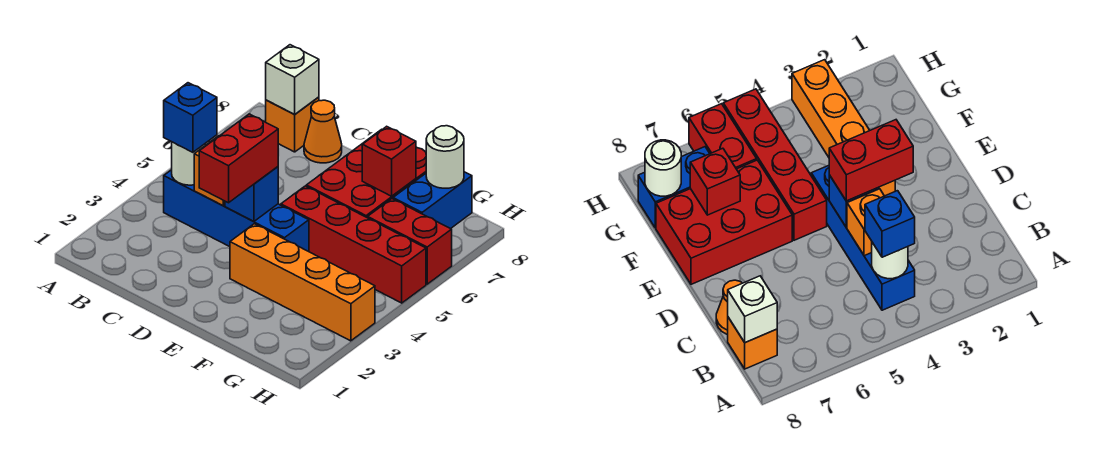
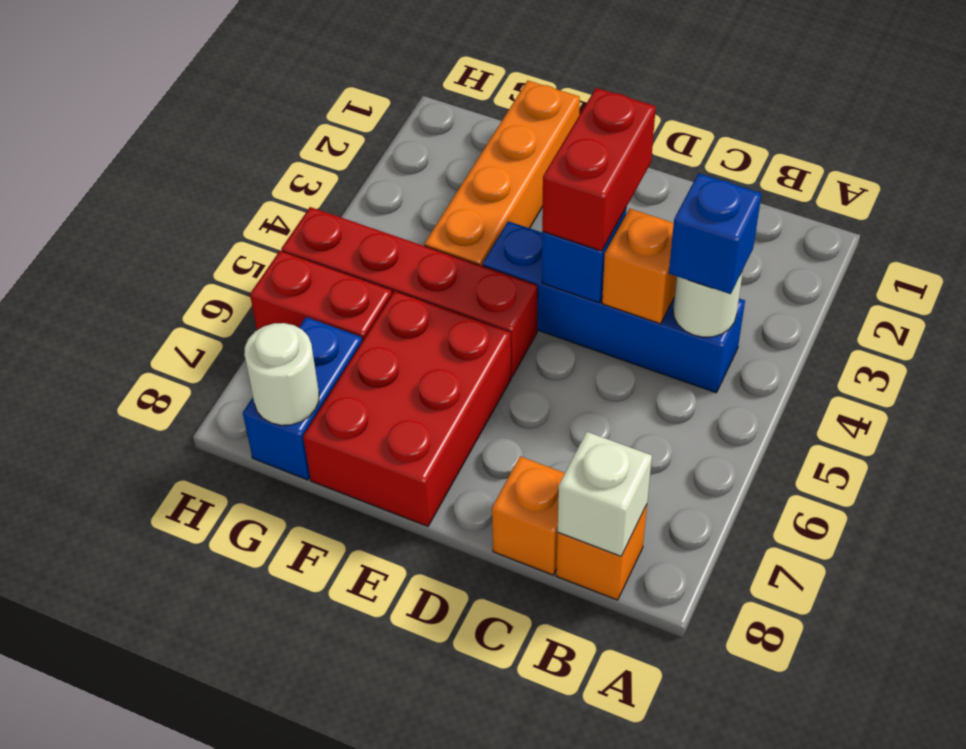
orange 1x1 cone [304,100,342,163] -> orange 1x1 brick [492,457,565,575]
orange 1x4 brick [230,224,375,341] -> orange 1x4 brick turned to [424,81,580,266]
red 1x1 brick [362,126,416,196] -> none

